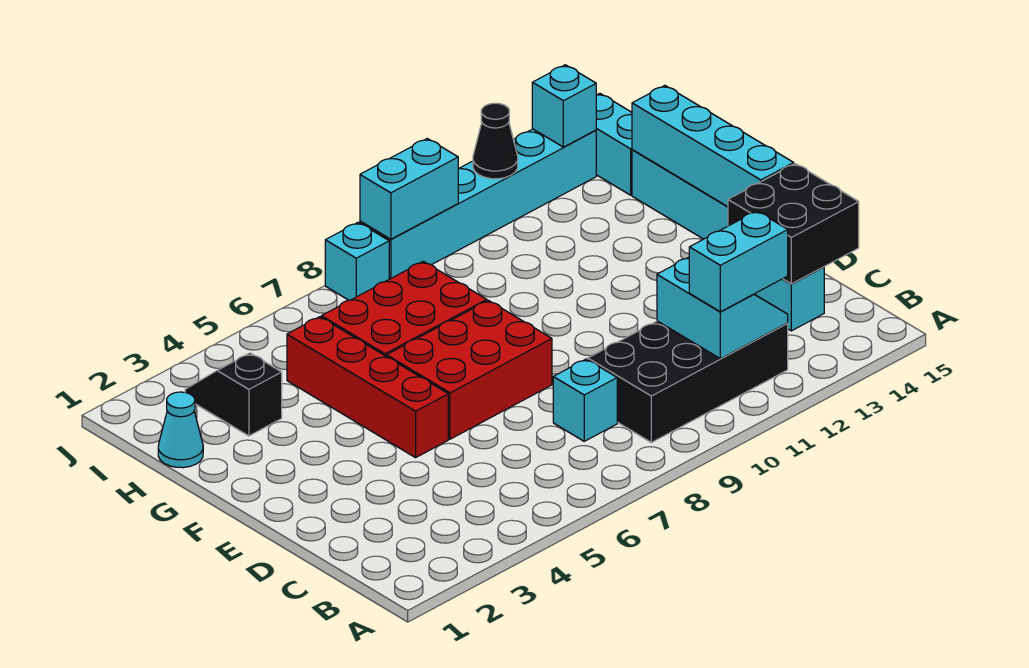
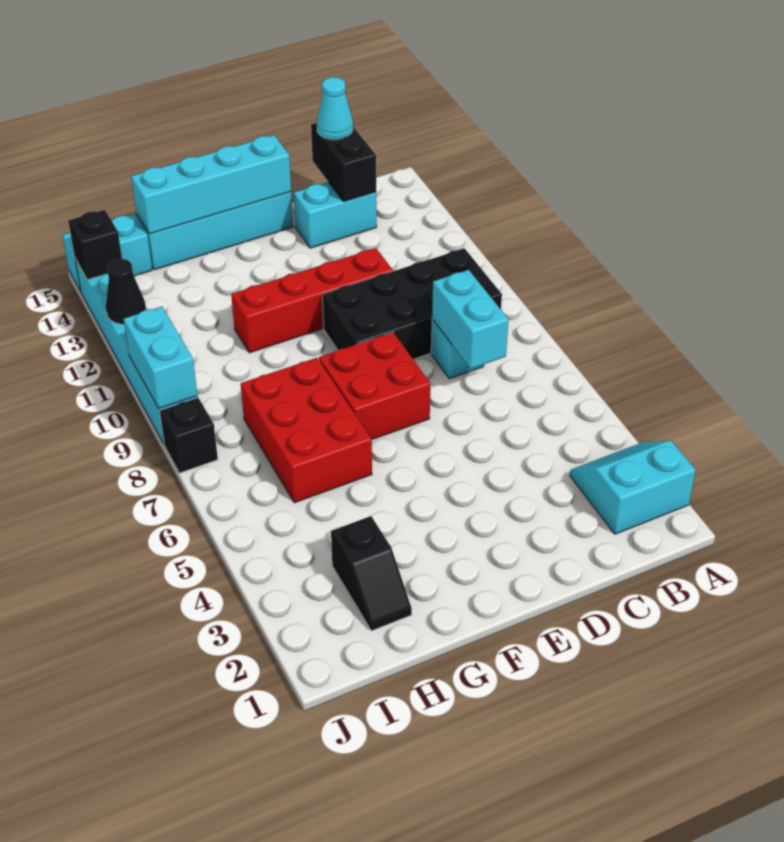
black 2x4 brick [588,321,788,442] -> black 2x4 brick turned to [322,248,502,359]
cyan 2x2 slope [657,257,788,359] -> cyan 2x2 slope moved to [570,441,696,534]
cyan 1x2 brick [689,211,788,312] -> cyan 1x2 brick moved to [432,270,509,369]
black 2x2 brick [728,164,859,284] -> black 1x2 brick [311,123,376,202]
red 1x4 brick [287,317,448,458] -> red 1x4 brick moved to [231,248,393,353]
red 2x3 brick [387,301,552,439] -> red 2x2 brick [319,332,431,439]
cyan 1x1 cone [158,392,203,468] -> cyan 1x1 cone moved to [317,77,353,140]
black 1x2 slope [185,353,282,436] -> black 1x2 slope turned to [331,516,412,631]
cyan 1x1 brick [325,222,389,300] -> black 1x1 brick [160,398,218,473]
cyan 1x1 brick [532,65,596,147] -> black 1x1 brick [68,210,122,280]

